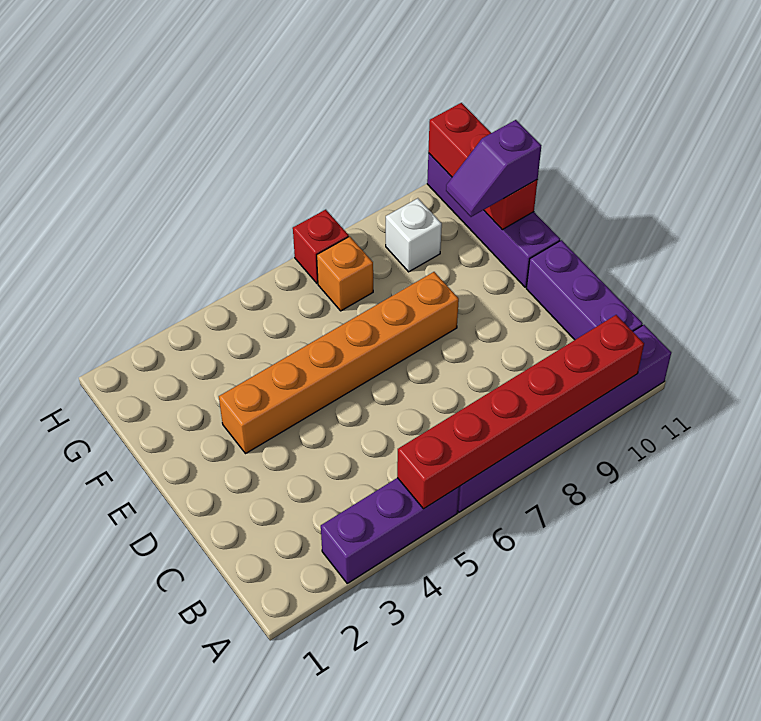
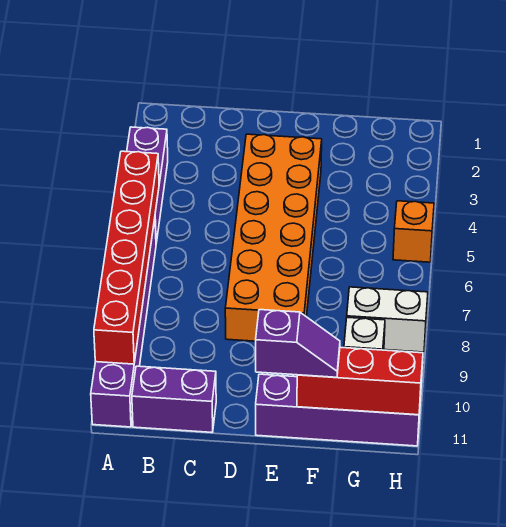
purple 1x3 brick [526,240,643,340] -> purple 1x2 brick [132,366,216,432]
orange 1x6 brick [219,272,459,454] -> orange 2x6 brick [225,134,322,341]
purple 1x2 slope [446,120,541,217] -> purple 1x2 slope turned to [256,310,340,377]
orange 1x1 brick [317,236,373,311] -> orange 1x1 brick moved to [393,201,434,262]
none -> white 1x2 brick [347,287,428,352]
red 1x1 brick [293,210,349,283] -> none

